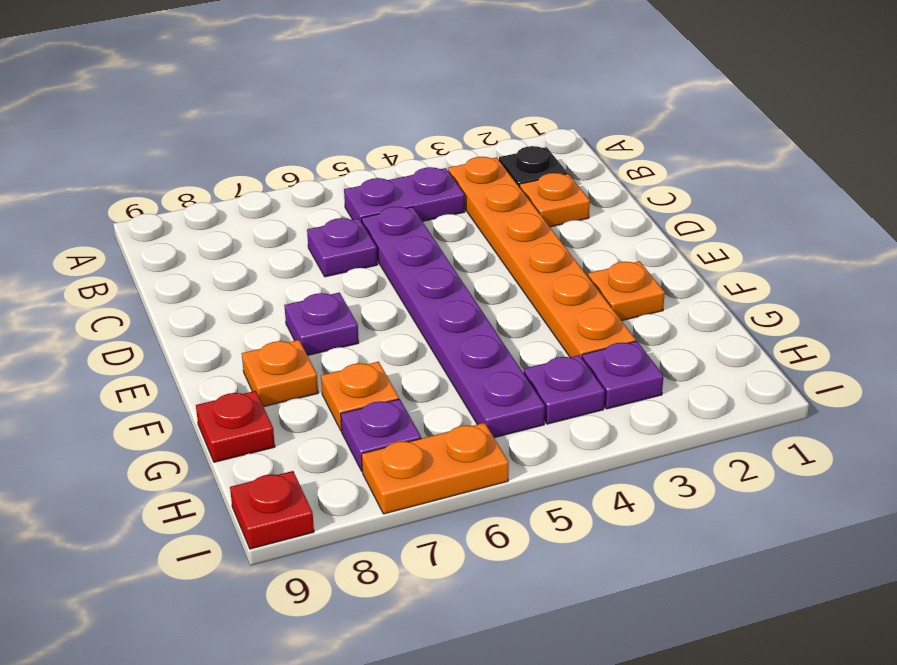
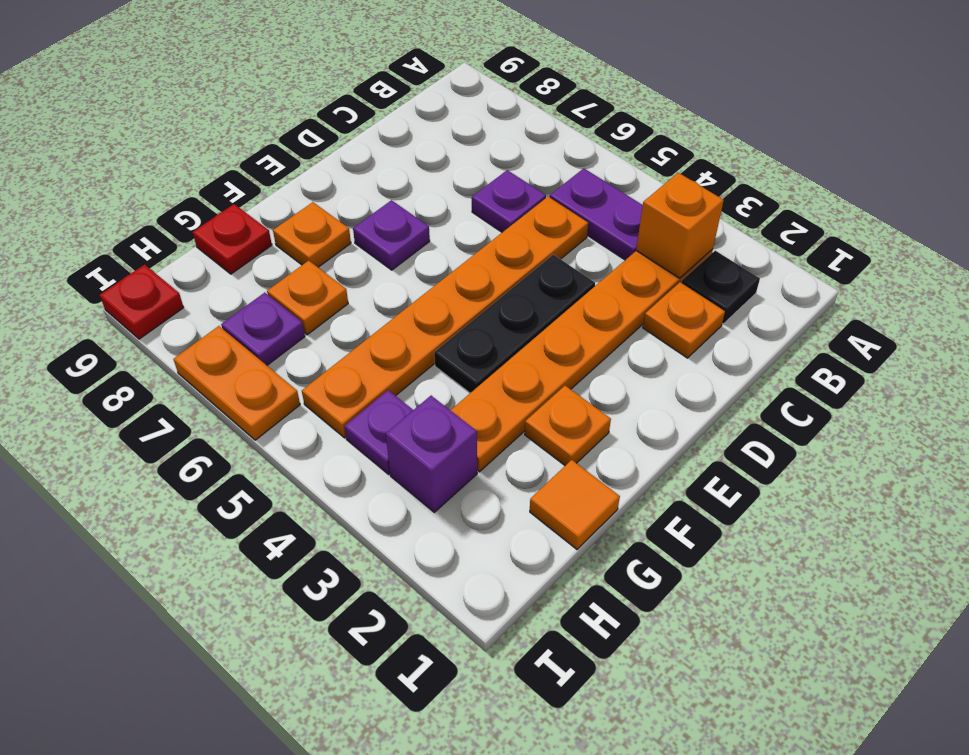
none -> orange 1x1 brick [636,173,724,278]
purple 1x6 plate [362,207,545,438] -> orange 1x6 plate [302,197,588,438]
none -> black 1x3 plate [434,255,595,393]
none -> orange 1x1 tile [530,460,620,549]
purple 1x1 plate [582,341,663,409] -> purple 1x1 brick [386,396,477,512]

